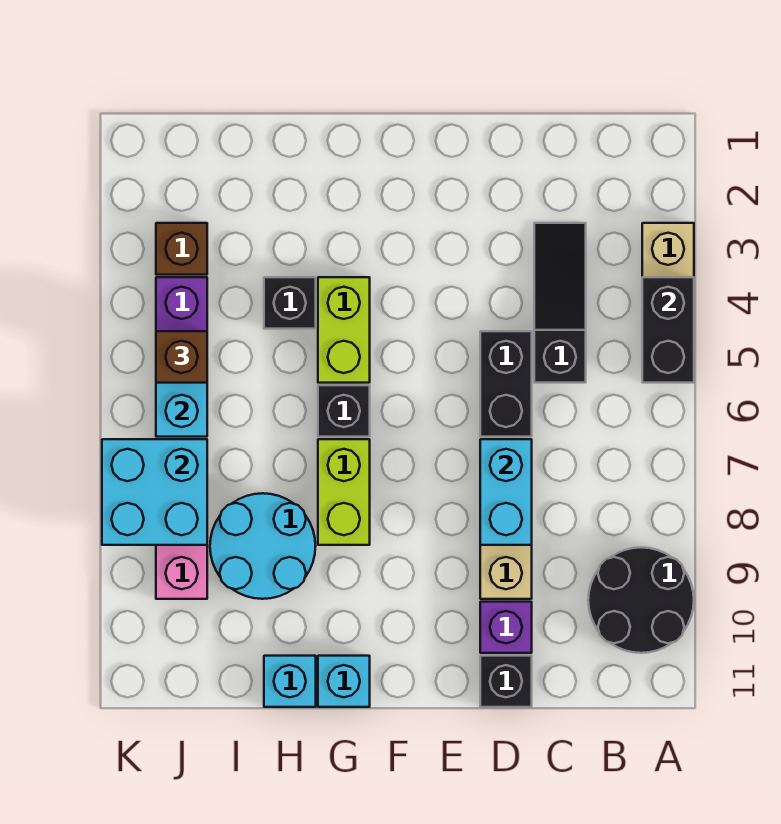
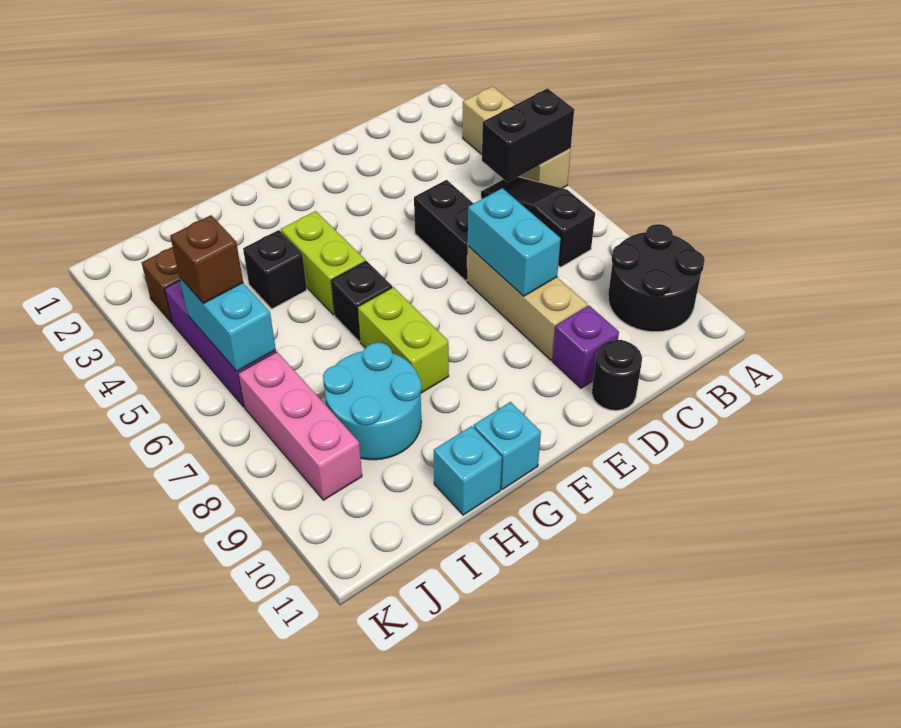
black 1x2 brick [642,277,694,383] -> black 1x2 brick turned to [482,89,574,182]
black 1x3 slope [534,223,586,383] -> black 1x3 slope moved to [481,177,595,267]
black 1x1 brick [480,656,532,707] -> black 1x1 round brick [592,340,642,411]
cyan 2x2 brick [102,439,207,545] -> none

